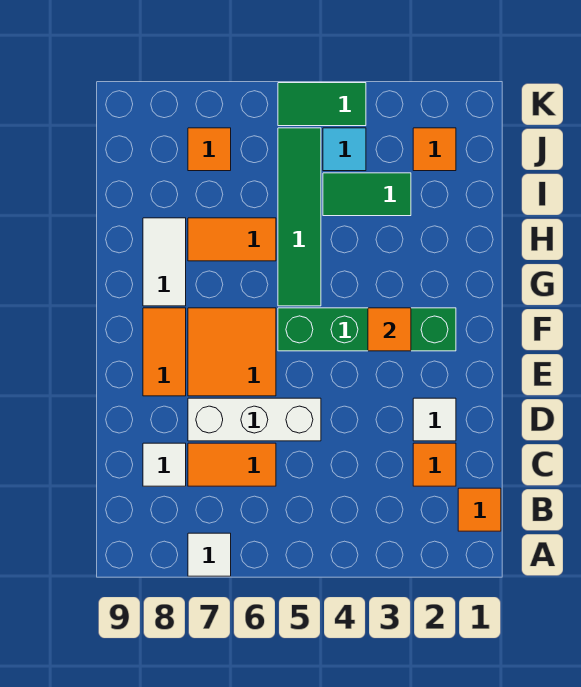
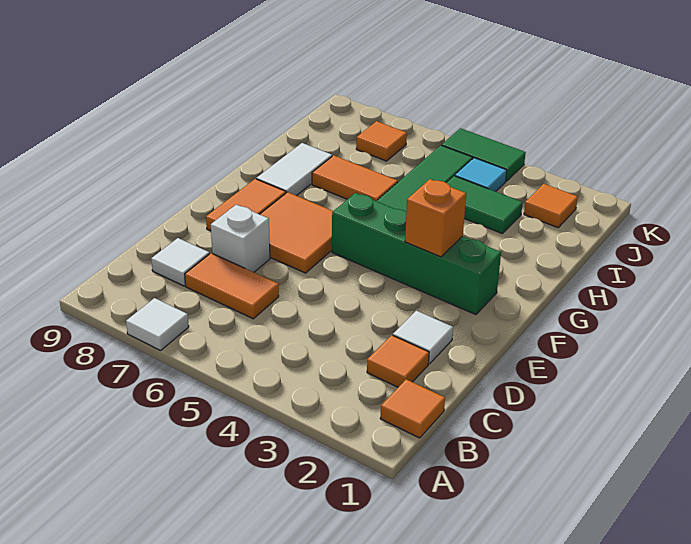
white 1x3 brick [188,398,321,441] -> white 1x1 brick [211,205,270,272]
orange 1x1 tile [368,308,411,351] -> orange 1x1 brick [405,179,466,257]

